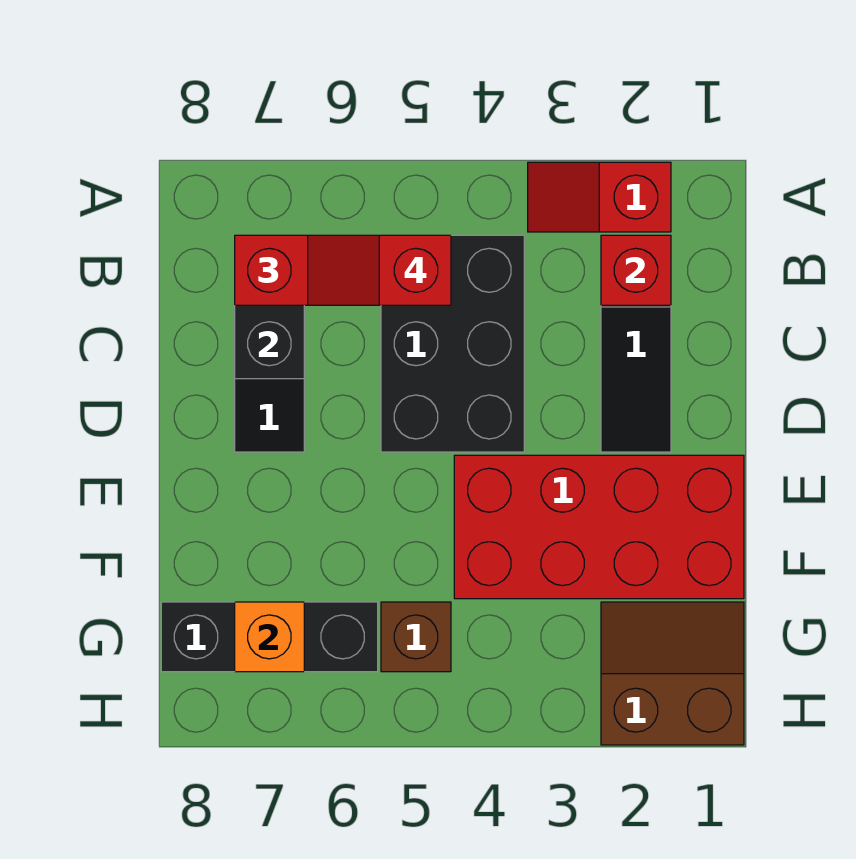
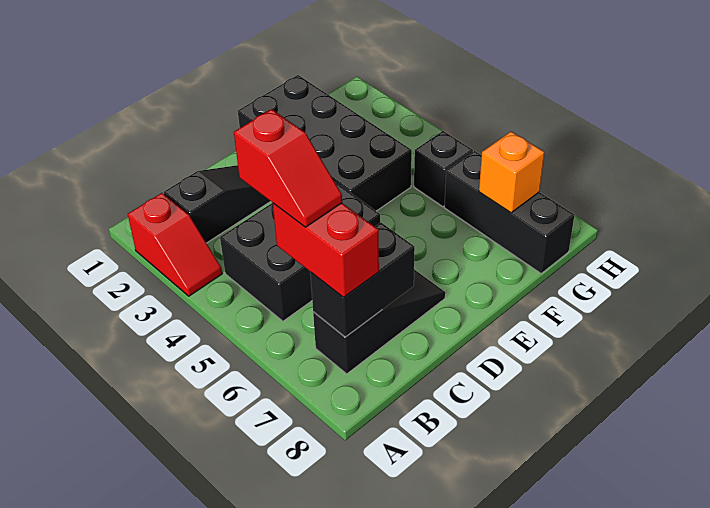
red 1x1 brick [601,235,671,305] -> none
red 2x4 brick [454,455,744,599] -> black 2x4 brick [238,75,412,211]
brown 2x2 slope [601,602,744,745] -> none
brown 1x1 brick [381,602,451,672] -> black 1x1 brick [414,131,473,207]

